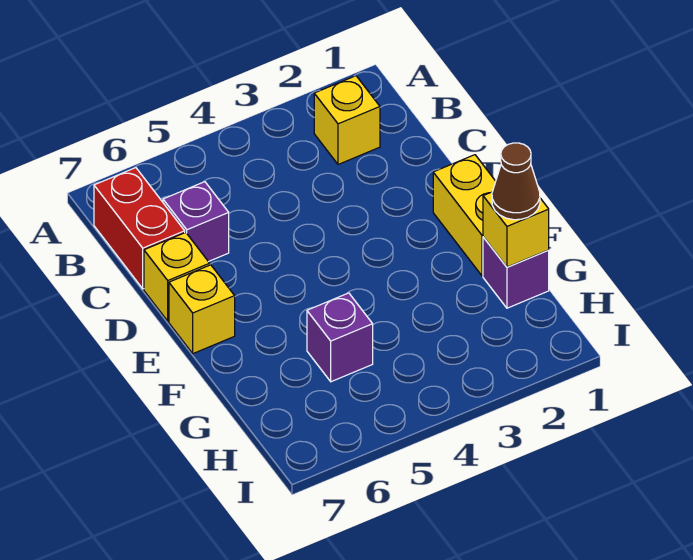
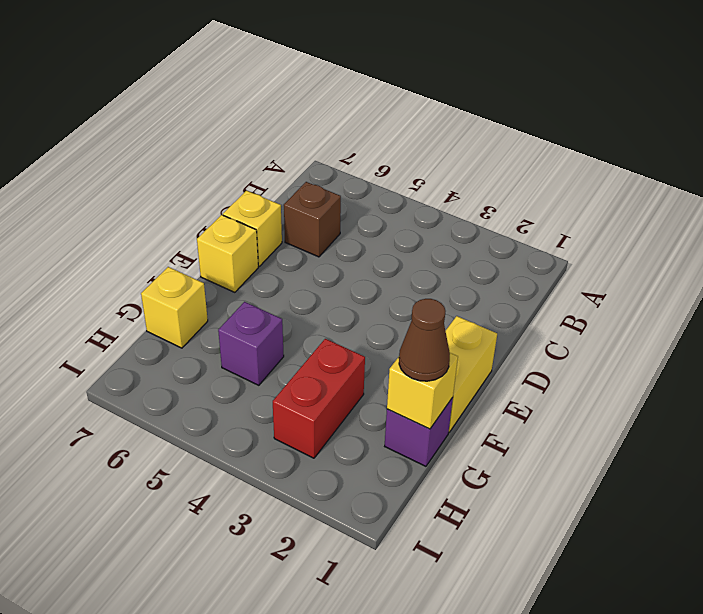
yellow 1x1 brick [314,76,380,164] -> yellow 1x1 brick moved to [141,267,208,348]
red 1x2 brick [94,168,185,289] -> red 1x2 brick moved to [273,339,365,458]
purple 1x1 brick [163,182,229,262] -> brown 1x1 brick [284,182,341,257]

